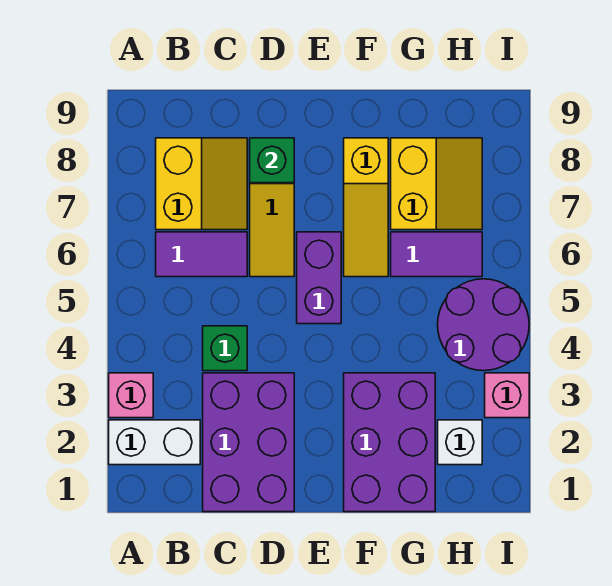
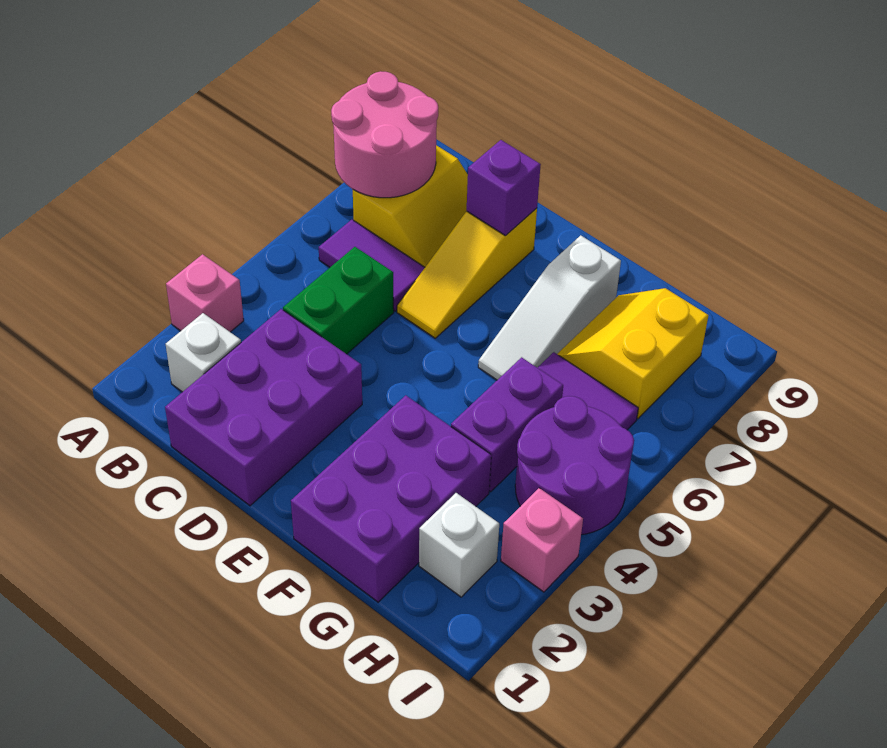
white 1x2 brick [109,420,200,465] -> white 1x1 brick [166,313,241,392]
none -> pink 2x2 round brick [331,71,438,198]
green 1x1 brick [203,326,247,371] -> green 1x2 brick [283,247,394,354]
green 1x1 brick [250,138,294,183] -> purple 1x1 brick [467,140,541,235]
purple 1x2 brick [297,232,341,324] -> purple 1x2 brick moved to [451,357,563,492]
yellow 1x3 slope [344,138,388,277] -> white 1x3 slope [478,235,621,380]
yellow 2x2 slope [391,138,482,230] -> yellow 2x2 slope turned to [557,288,708,419]

